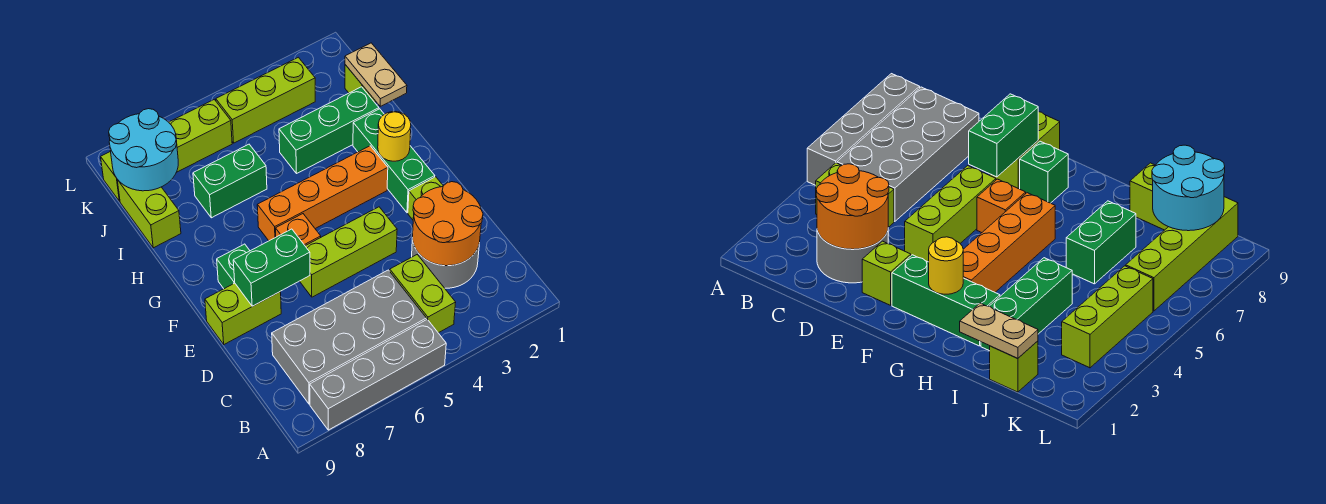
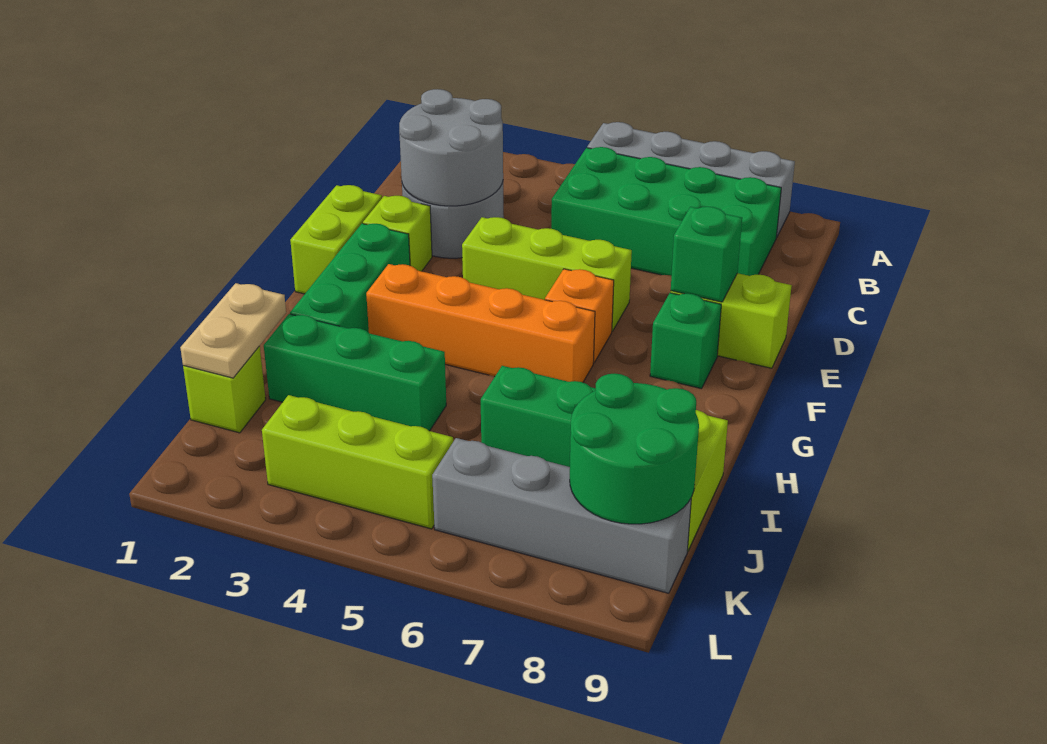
lime 1x2 brick [390,255,456,333] -> lime 1x2 brick moved to [290,185,382,294]
grey 2x4 brick [272,270,426,404] -> green 2x4 brick [551,147,781,276]
orange 2x2 round brick [413,182,483,266] -> grey 2x2 round brick [399,89,503,206]
green 1x2 brick [233,229,310,306] -> green 1x1 brick [671,207,742,302]
yellow 1x1 round brick [378,112,411,161] -> none
cyan 2x2 round brick [109,109,178,191] -> green 2x2 round brick [570,373,699,524]
lime 1x4 brick [101,99,232,201] -> grey 1x4 brick [432,438,691,593]

